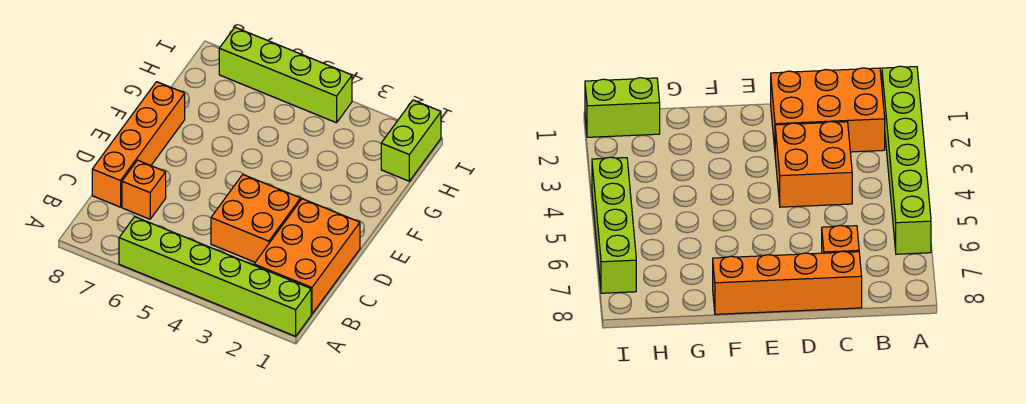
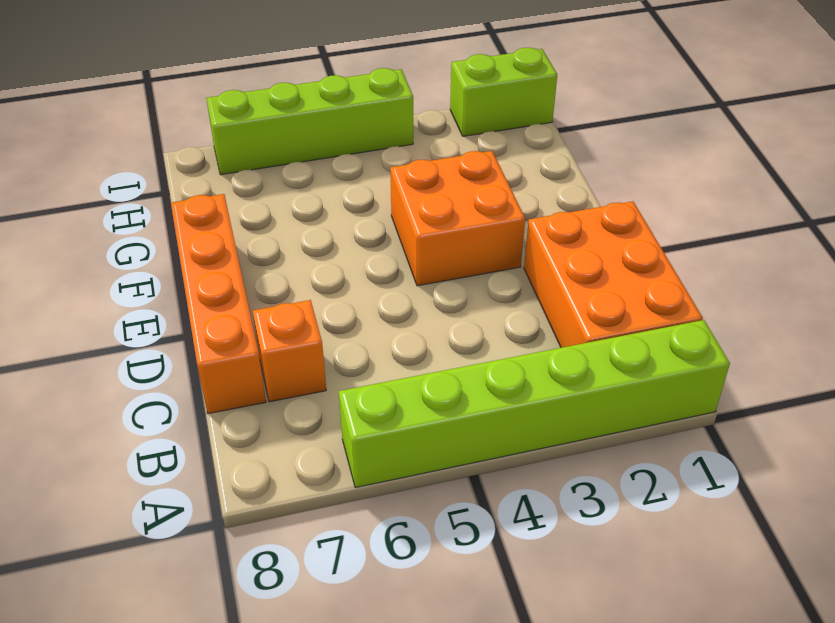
orange 2x2 brick [211,175,301,262] -> orange 2x2 brick moved to [390,151,525,286]
lime 1x2 brick [381,100,441,181] -> lime 1x2 brick turned to [450,47,557,136]

